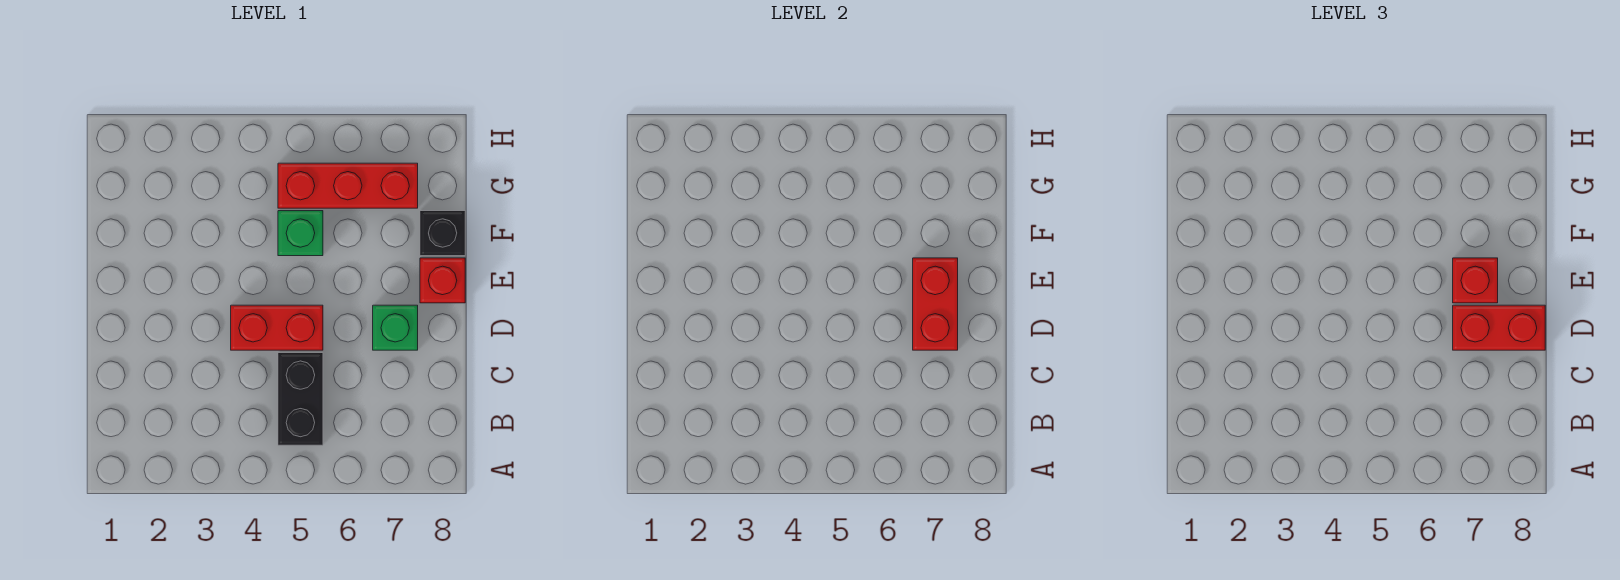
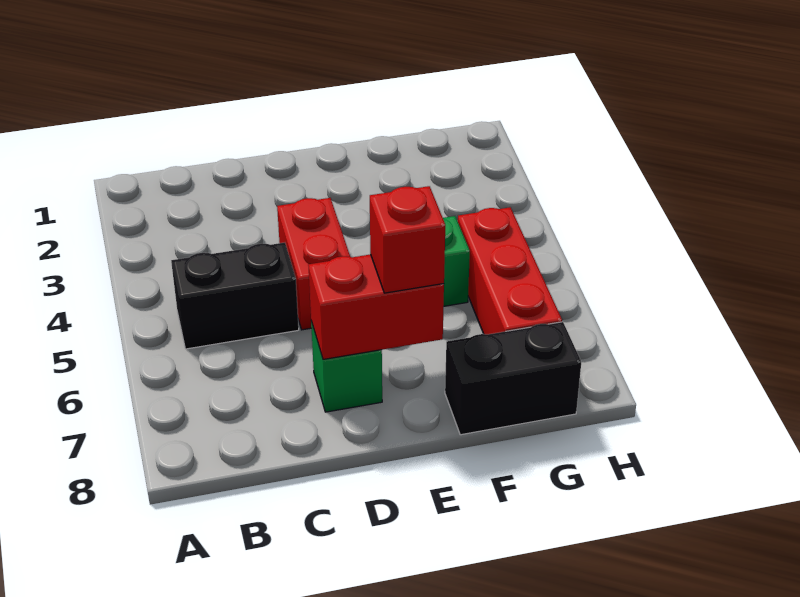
red 1x2 brick [1453,305,1545,350] -> none
red 1x1 brick [420,258,465,303] -> none
black 1x1 brick [420,211,465,256] -> black 1x2 brick [445,322,581,435]

